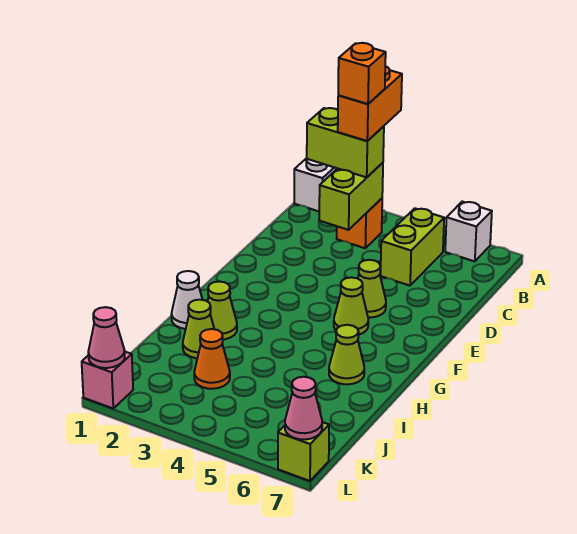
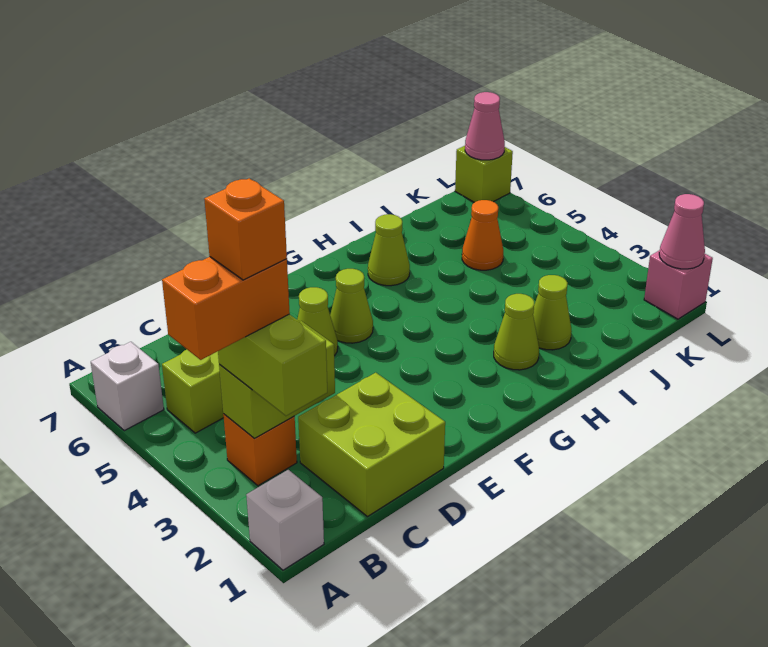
none -> lime 2x2 brick [298,373,445,517]
white 1x1 cone [171,271,202,329] -> none
orange 1x1 cone [194,329,230,389] -> orange 1x1 cone moved to [462,200,503,270]

